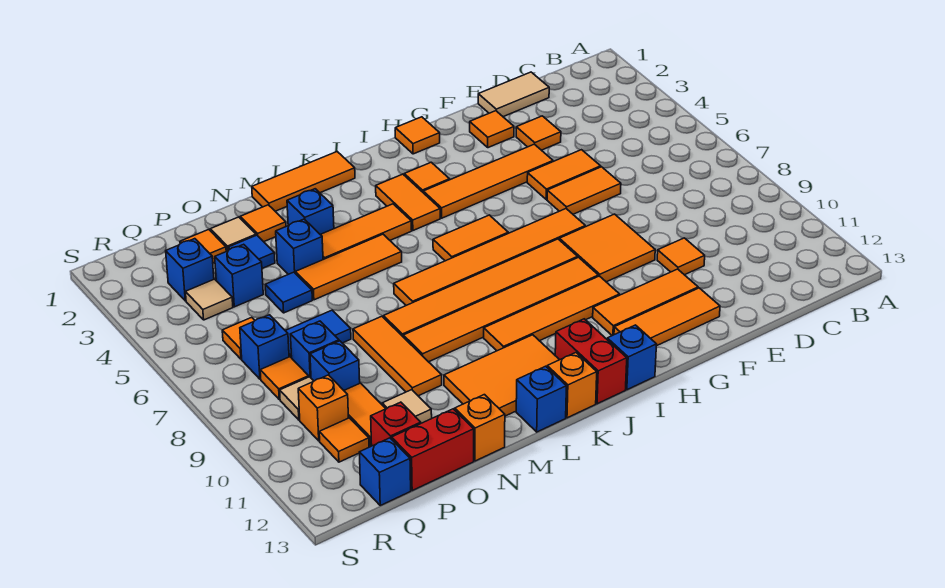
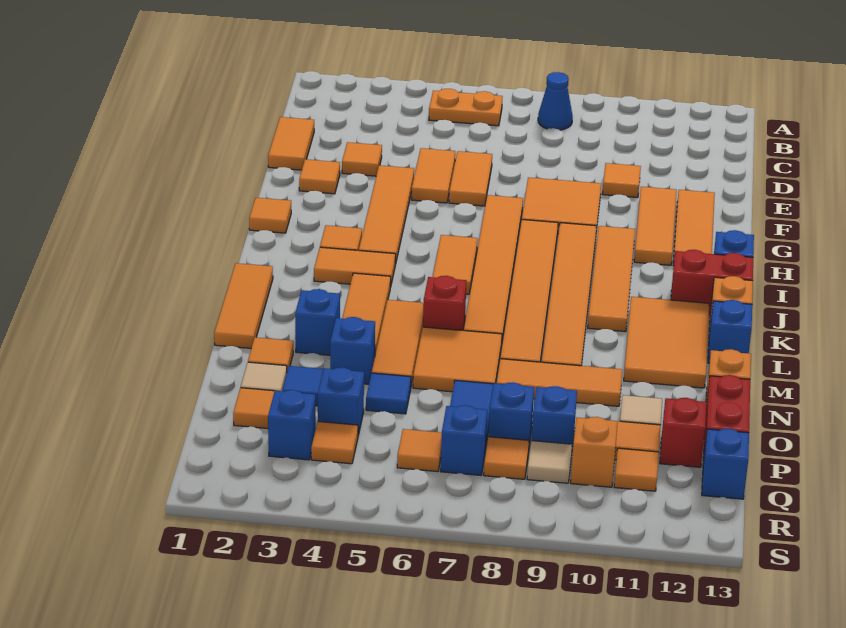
none -> orange 1x2 plate [429,89,503,126]
none -> blue 1x1 cone [538,72,573,130]
tan 1x2 tile [478,72,549,117] -> orange 1x2 tile [268,117,314,170]
none -> red 1x1 brick [423,276,467,330]
none -> orange 2x2 tile [413,327,502,392]
tan 1x1 tile [186,279,233,320] -> orange 1x1 tile [311,421,358,464]

